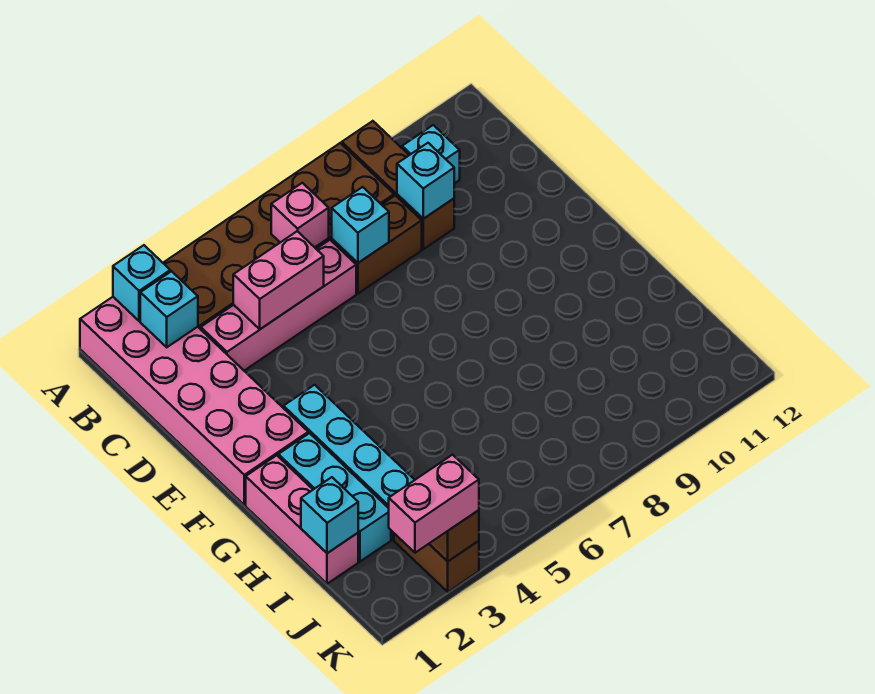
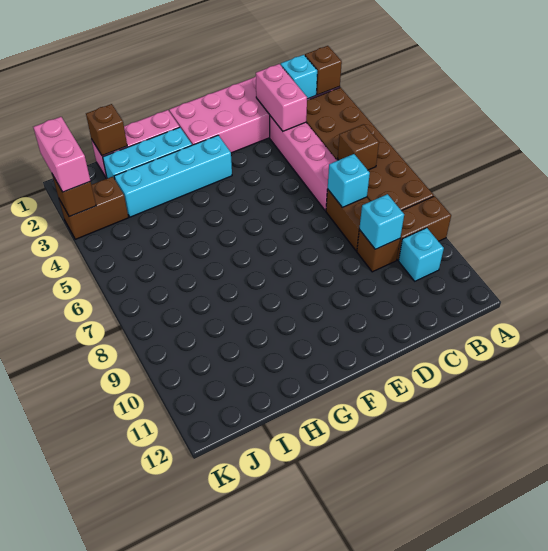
cyan 1x1 brick [113,245,170,321] -> brown 1x1 brick [305,46,342,95]
pink 1x1 brick [271,183,329,247] -> brown 1x1 brick [338,124,379,170]
pink 1x2 brick [233,231,324,329] -> pink 1x2 brick moved to [256,64,307,131]
cyan 1x1 brick [301,477,358,553] -> brown 1x1 brick [86,104,127,156]

